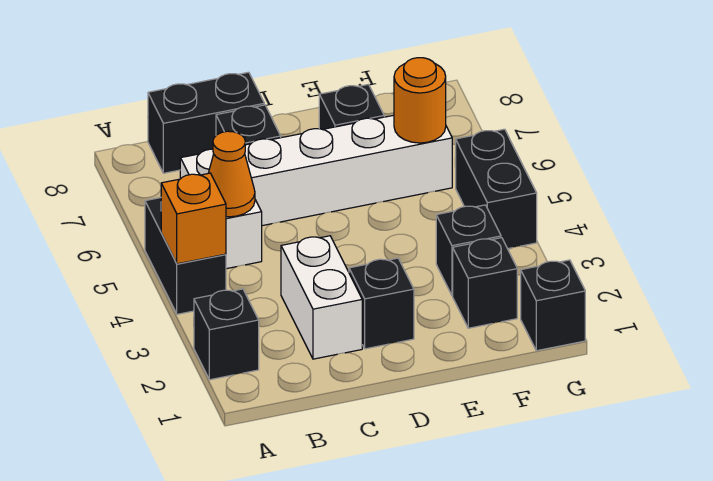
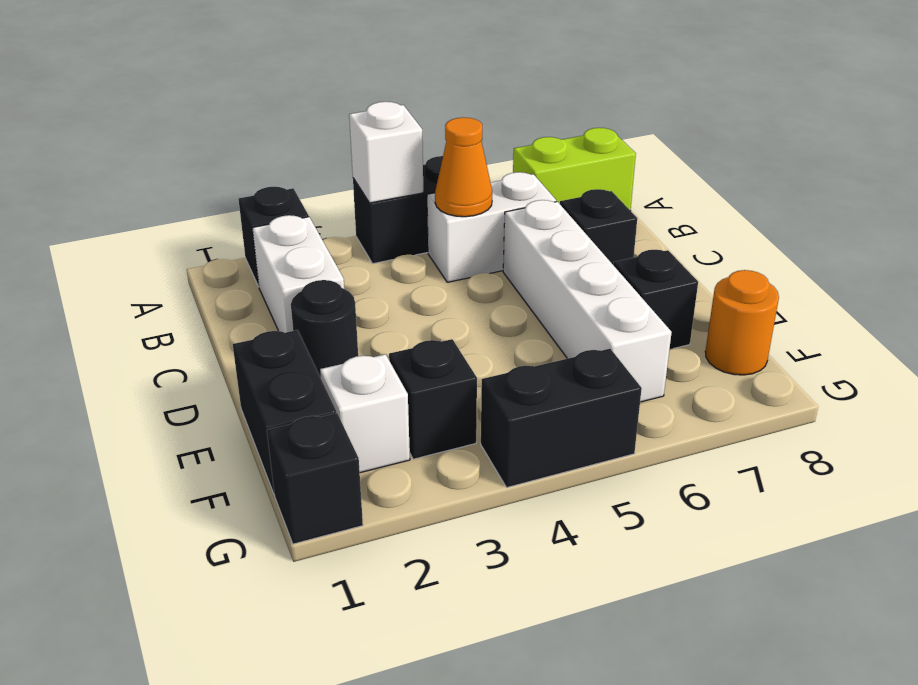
orange 1x1 brick [161,173,226,264] -> white 1x1 brick [349,102,423,203]
none -> lime 1x2 brick [513,128,636,211]
black 1x2 brick [148,72,264,173] -> black 1x2 brick moved to [233,330,336,493]
white 1x2 brick [281,236,362,359] -> white 1x2 brick turned to [252,215,344,333]
black 1x1 brick [349,258,414,349] -> black 1x1 round brick [291,280,358,377]
black 1x1 brick [453,238,517,328] -> white 1x1 brick [320,354,410,473]
orange 1x1 round brick [394,58,446,143] -> orange 1x1 round brick moved to [705,270,779,375]

